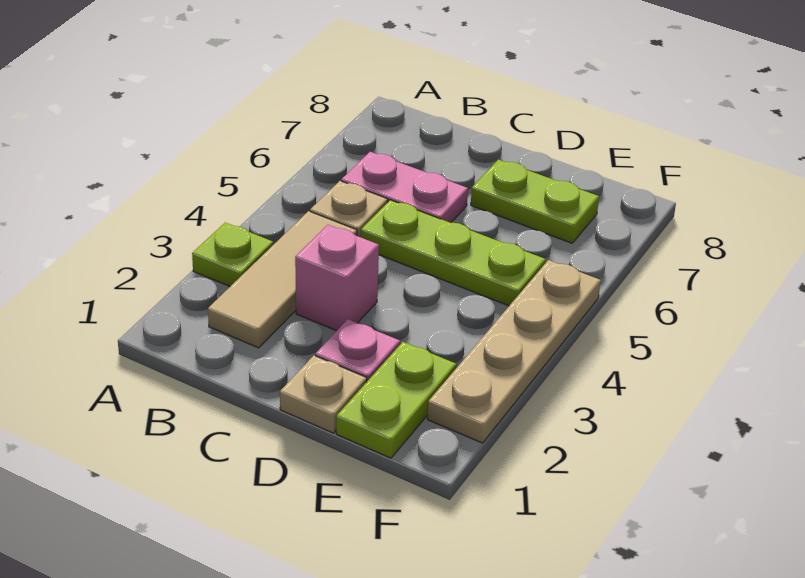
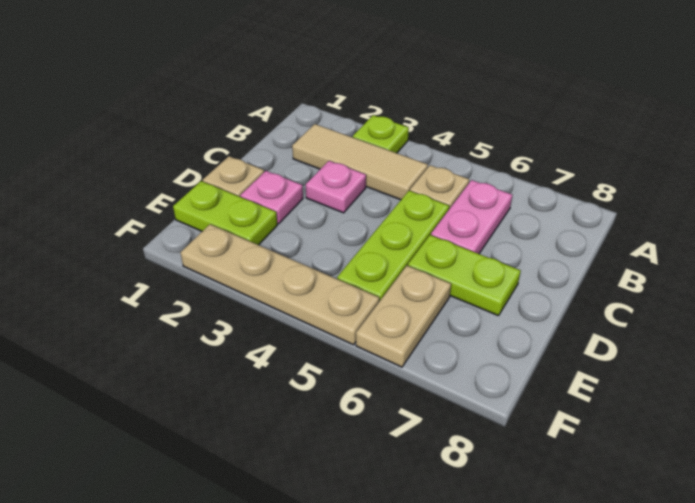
pink 1x1 brick [295,225,379,331] -> pink 1x1 plate [306,161,366,213]
lime 1x2 plate [471,160,599,243] -> lime 1x2 plate turned to [408,235,521,316]
none -> tan 1x2 plate [356,266,451,367]

